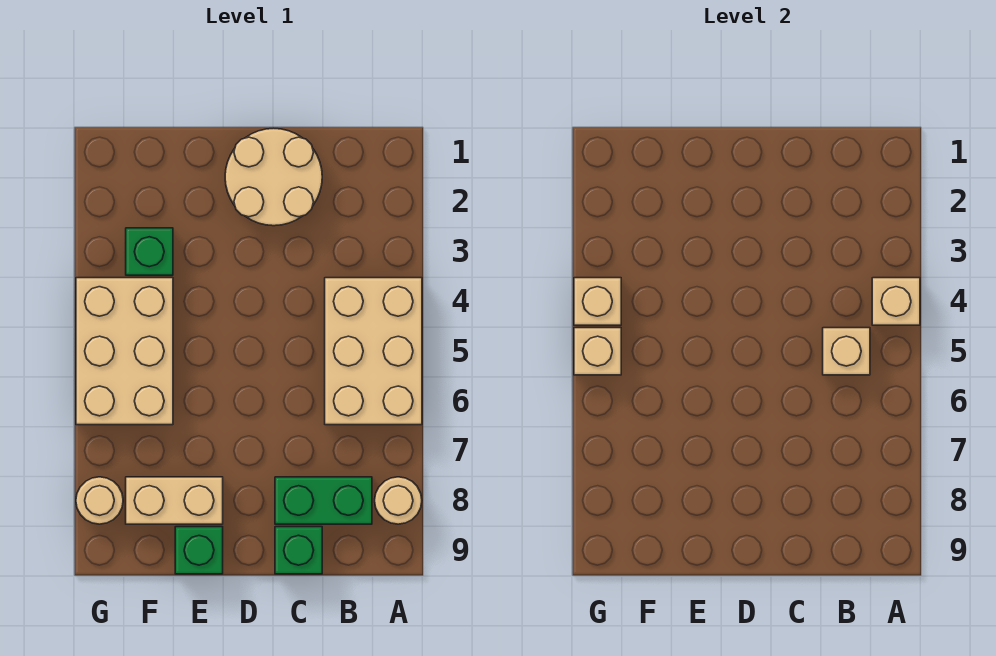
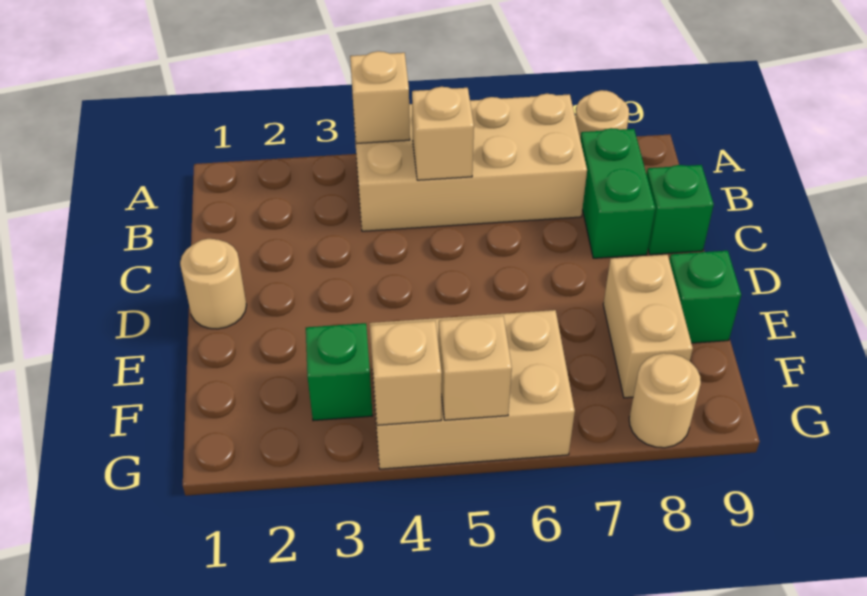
tan 2x3 brick [325,278,422,425] -> tan 2x4 brick [354,94,587,231]
tan 2x2 round brick [225,128,322,226] -> tan 1x1 round brick [180,239,246,329]

